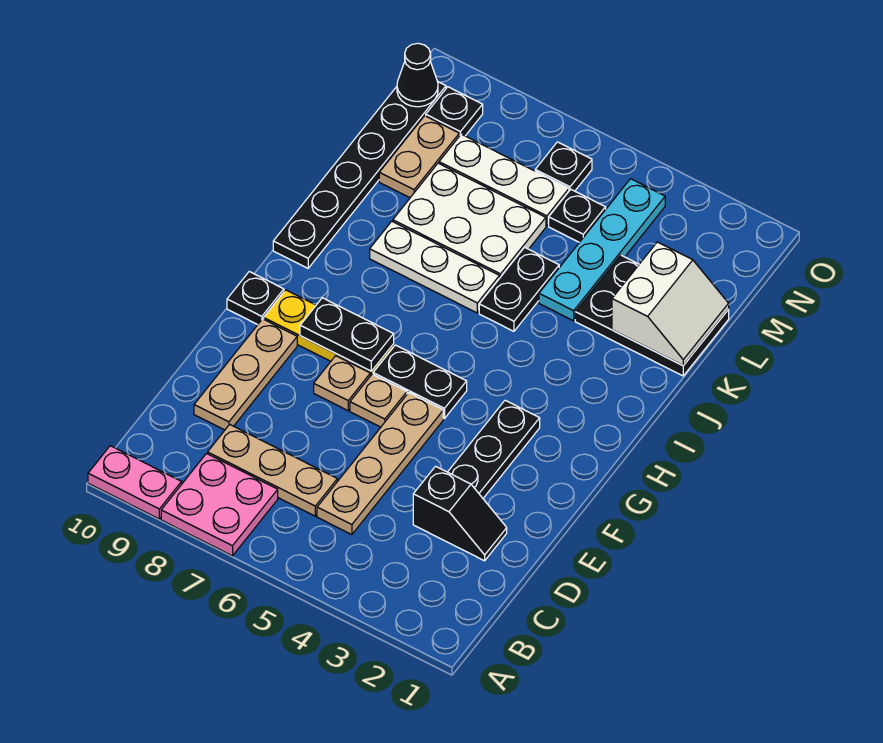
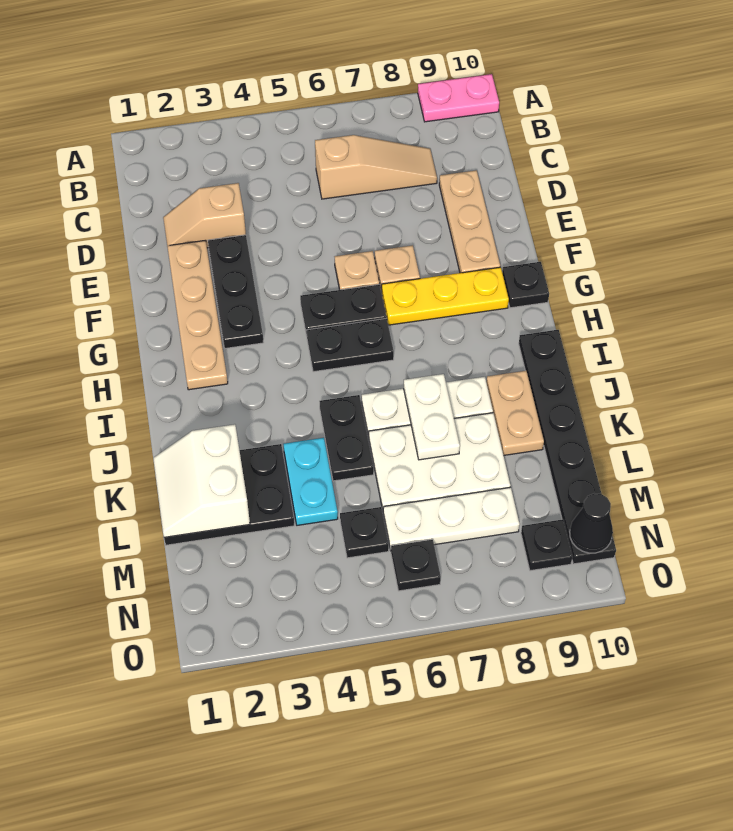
pink 2x2 plate [161,454,278,556] -> none
tan 1x4 plate [317,393,443,535] -> tan 1x4 plate moved to [167,240,228,390]
tan 1x3 plate [208,424,337,516] -> tan 1x3 slope [315,135,437,199]
black 1x2 slope [413,466,507,561] -> tan 1x2 slope [163,183,246,248]
black 1x2 plate [300,298,394,371] -> black 1x2 plate moved to [307,318,394,372]
none -> white 1x2 plate [404,374,460,460]
cyan 1x4 plate [539,179,665,321] -> cyan 1x2 plate [284,438,338,525]
tan 1x2 plate [379,116,459,198] -> tan 1x2 plate moved to [486,371,544,455]

